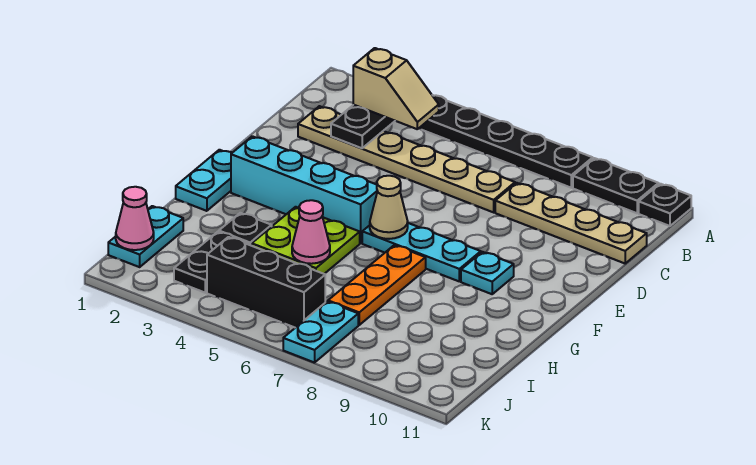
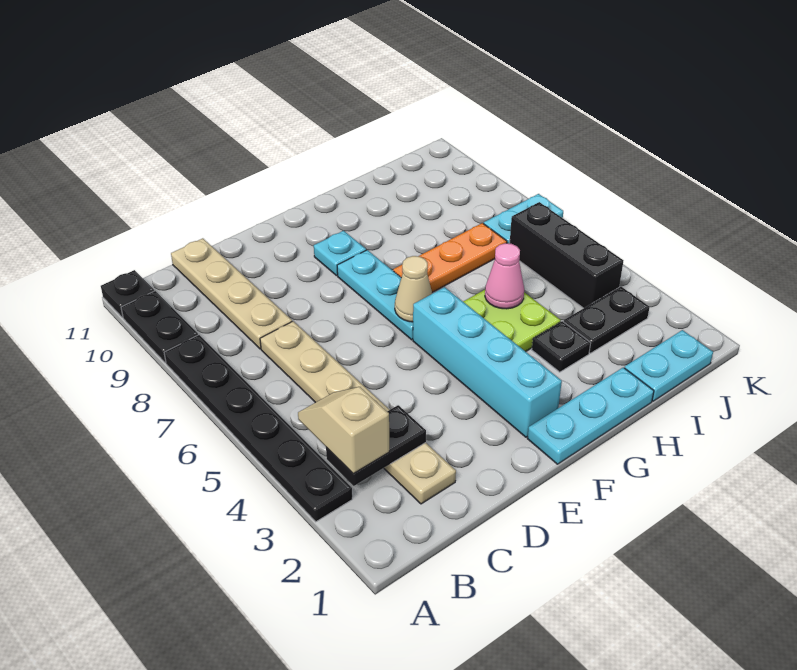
cyan 1x2 plate [176,150,232,211] -> cyan 1x3 plate [527,368,654,464]
pink 1x1 cone [116,187,154,250] -> none

